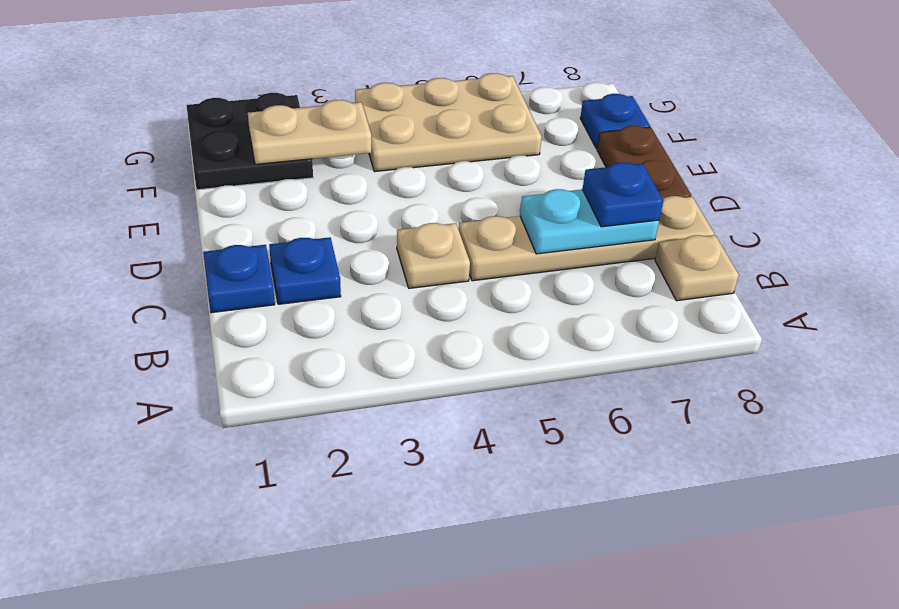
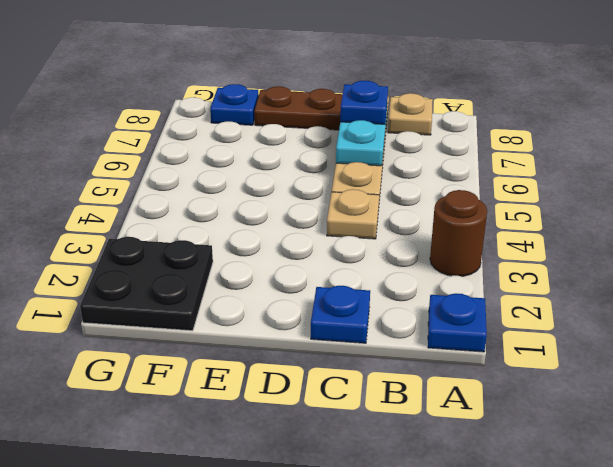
none -> brown 1x1 round brick [430,190,487,276]
blue 1x1 plate [269,237,341,304] -> blue 1x1 plate moved to [428,293,487,352]
tan 1x2 plate [248,100,371,164] -> none
tan 2x3 plate [355,73,542,172] -> none

